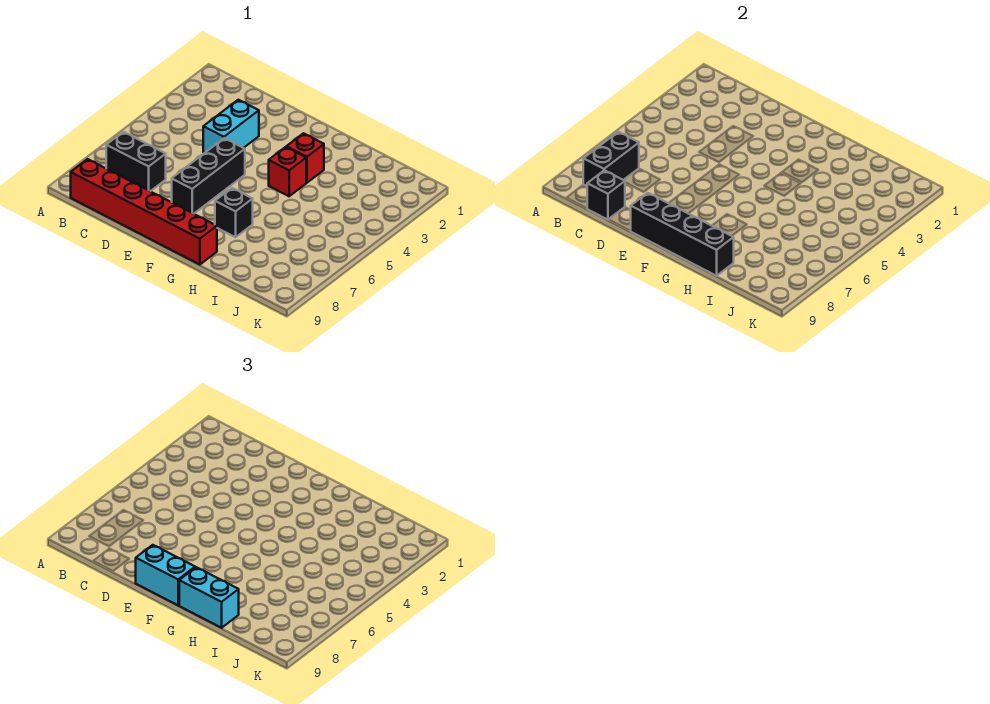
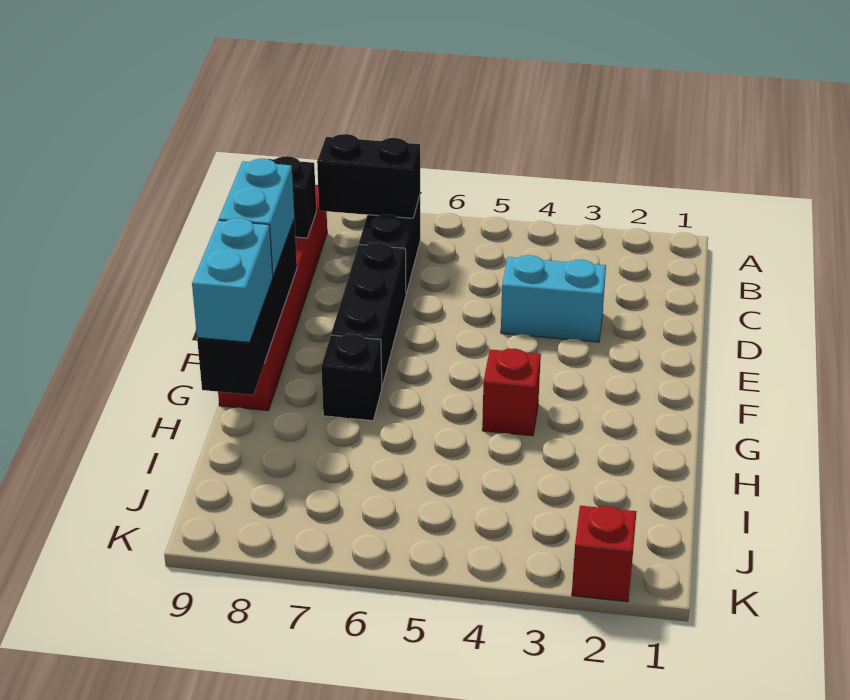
black 1x3 brick [172,138,245,214] -> black 1x3 brick turned to [331,243,406,386]
red 1x1 brick [286,133,324,183] -> red 1x1 brick moved to [572,506,637,602]

